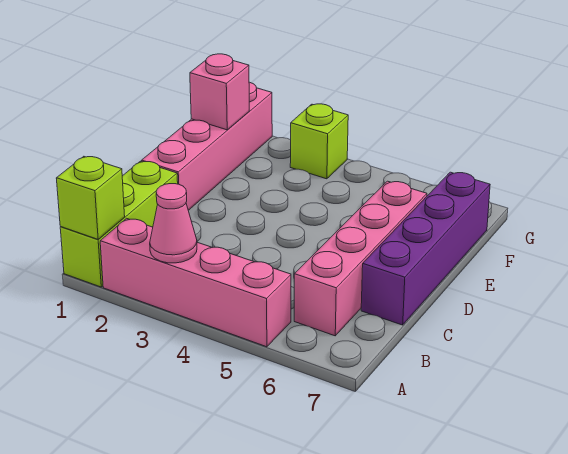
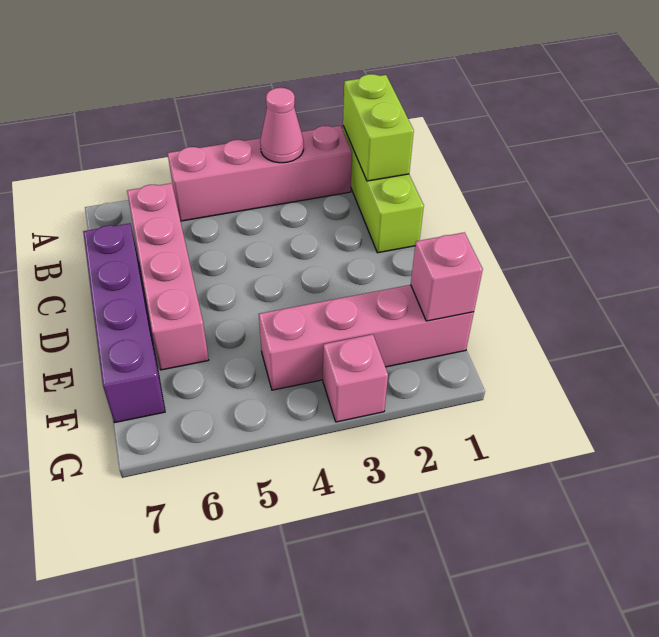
lime 1x1 brick [56,156,125,239] -> lime 1x2 brick [343,74,414,181]
pink 1x4 brick [142,82,272,210] -> pink 1x4 brick turned to [259,285,474,390]
lime 1x1 brick [290,104,348,179] -> pink 1x1 brick [323,334,388,422]

